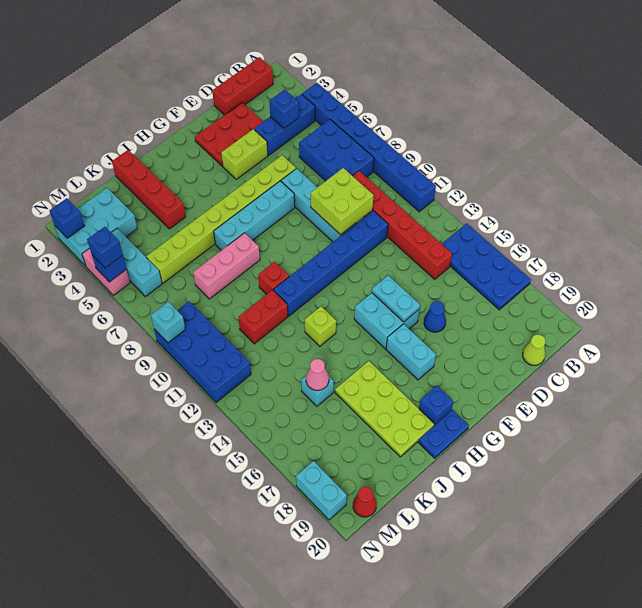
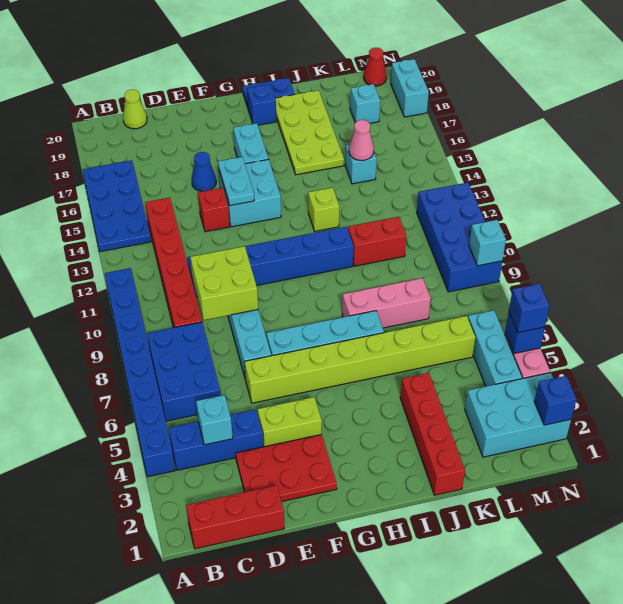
blue 1x1 brick [269,90,299,128] -> cyan 1x1 brick [196,395,233,445]
red 1x1 brick [258,262,289,295] -> red 1x1 brick moved to [198,188,230,232]
none -> cyan 1x1 brick [350,84,380,123]

